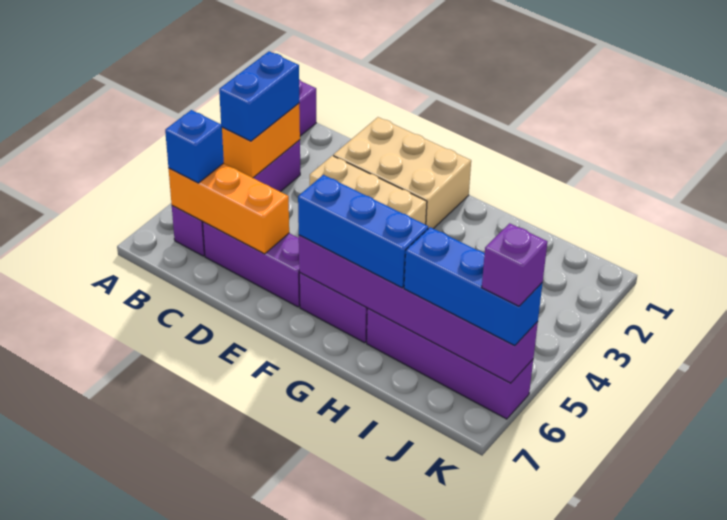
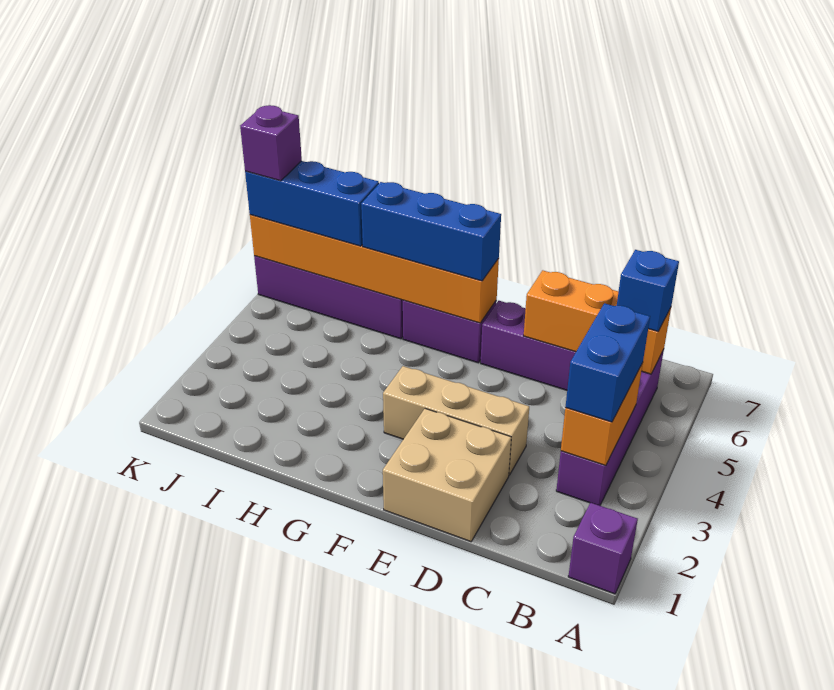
tan 2x3 brick [333,117,471,229] -> tan 2x2 brick [383,409,511,542]
purple 1x6 brick [299,235,538,383] -> orange 1x6 brick [250,215,499,323]

